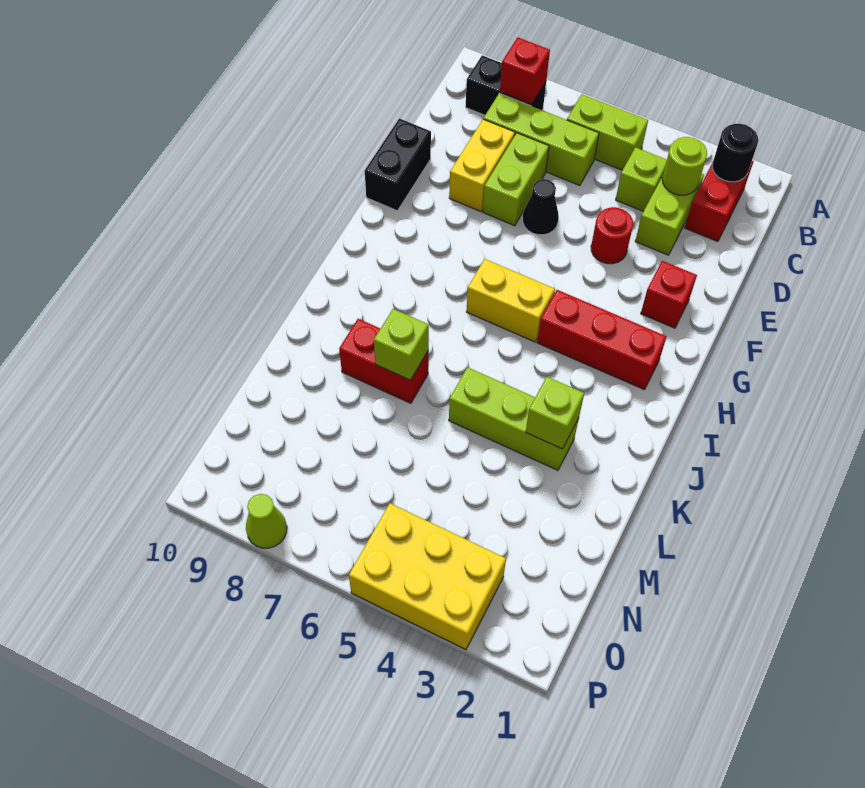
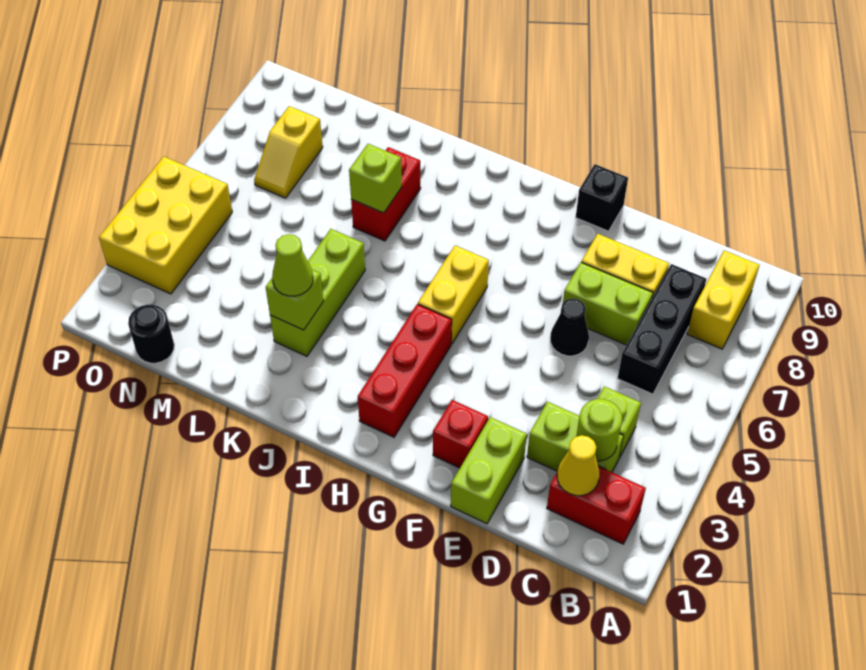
black 1x1 round brick [712,124,758,182] -> black 1x1 round brick moved to [128,305,174,363]
lime 1x2 brick [567,94,648,170] -> lime 1x2 brick moved to [451,417,527,524]
black 1x2 brick [466,55,546,115] -> yellow 1x2 brick [687,251,759,349]
red 1x1 brick [500,37,550,104] -> none
none -> yellow 1x1 cone [557,435,600,496]
lime 1x3 brick [484,93,599,186] -> black 1x3 brick [617,264,706,394]
red 1x1 round brick [591,207,633,264] -> none
black 1x2 brick [365,118,431,211] -> black 1x1 brick [576,164,628,231]
none -> yellow 1x2 slope [254,106,323,198]
lime 1x1 cone [246,494,287,548] -> lime 1x1 cone moved to [272,234,313,296]

